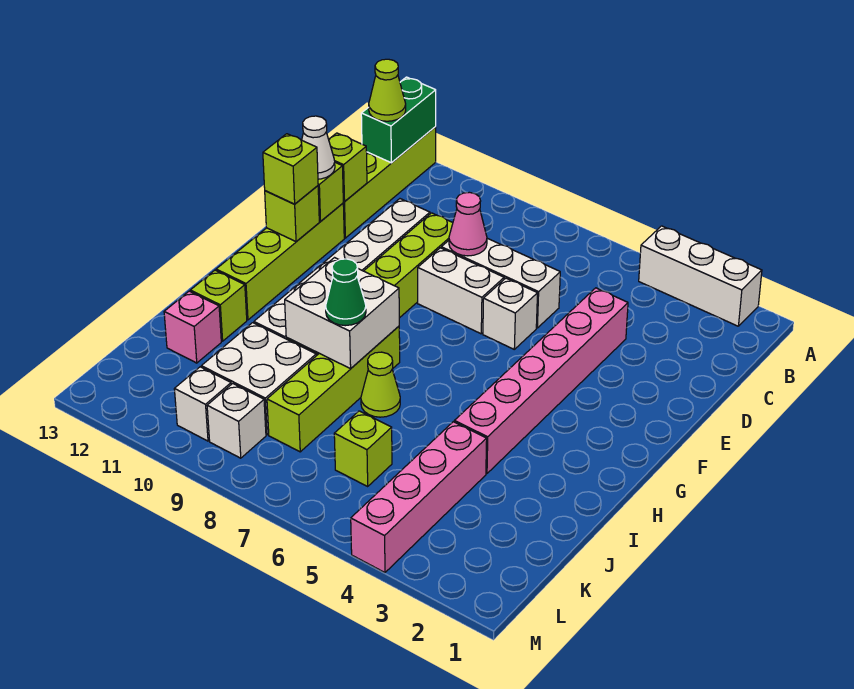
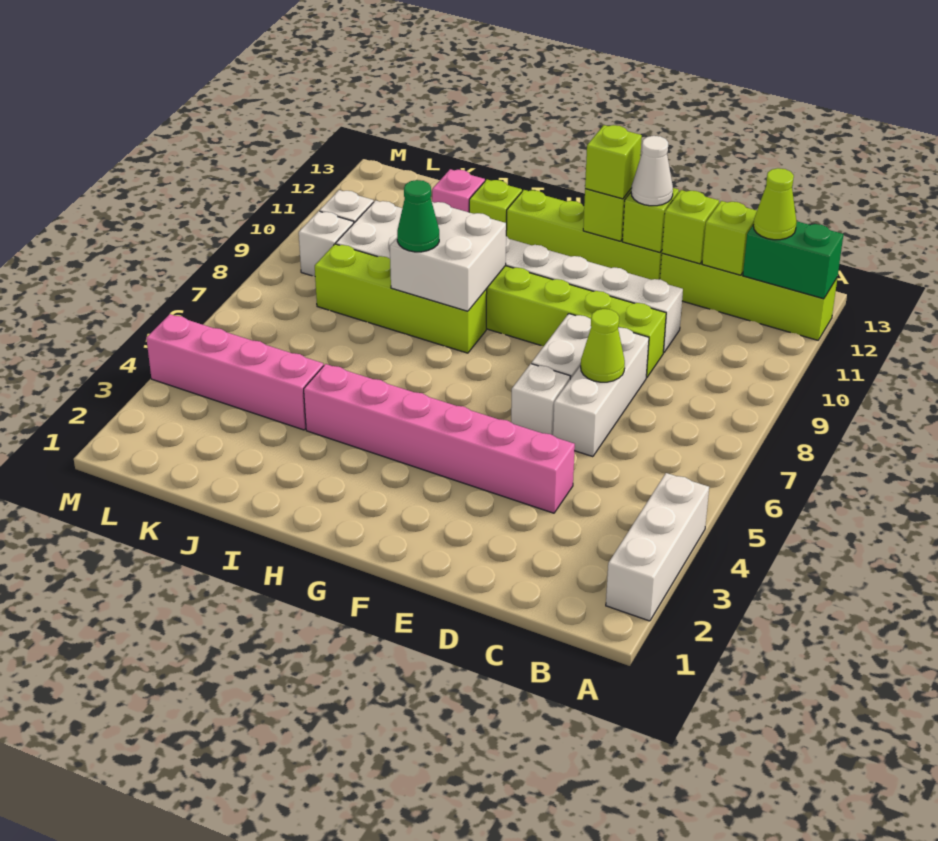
pink 1x1 cone [449,192,487,256] -> none
lime 1x1 cone [361,352,400,417] -> lime 1x1 cone moved to [581,309,625,382]
lime 1x1 brick [334,411,392,486] -> lime 1x1 brick moved to [702,201,757,275]

